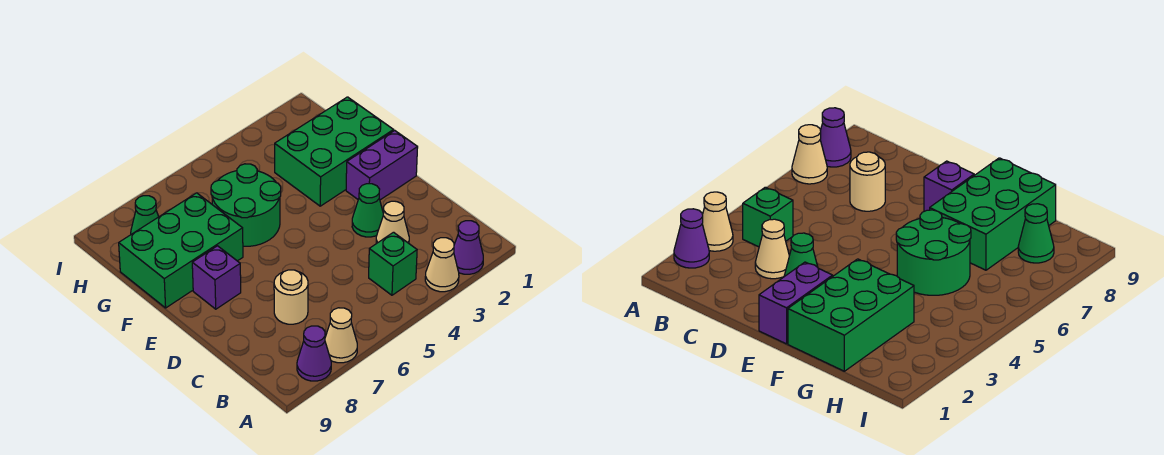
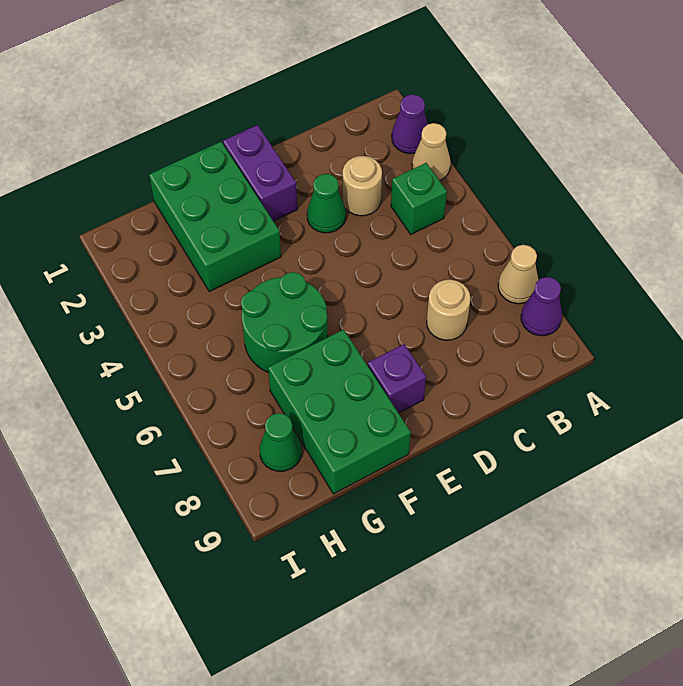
tan 1x1 cone [376,201,409,244] -> tan 1x1 round brick [343,156,382,216]

